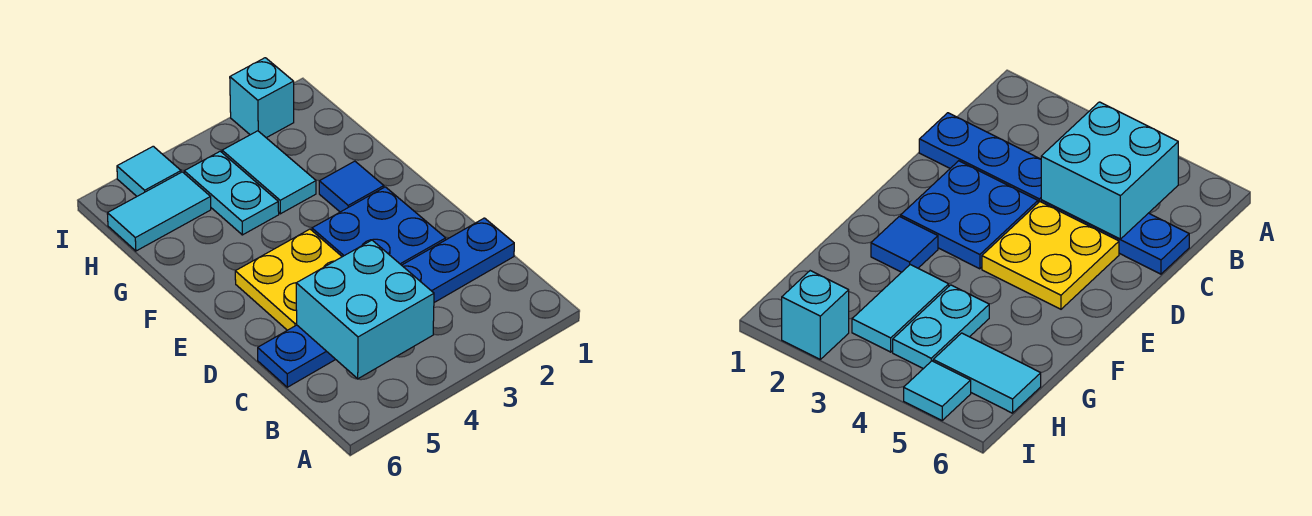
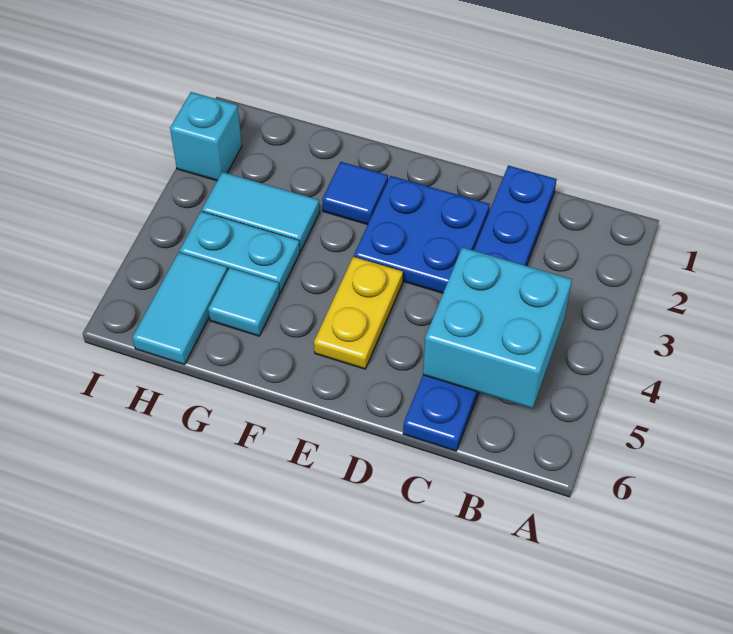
yellow 2x2 plate [235,229,342,330] -> yellow 1x2 plate [314,256,403,369]
cyan 1x1 tile [117,146,181,196] -> cyan 1x1 tile moved to [208,268,280,336]

